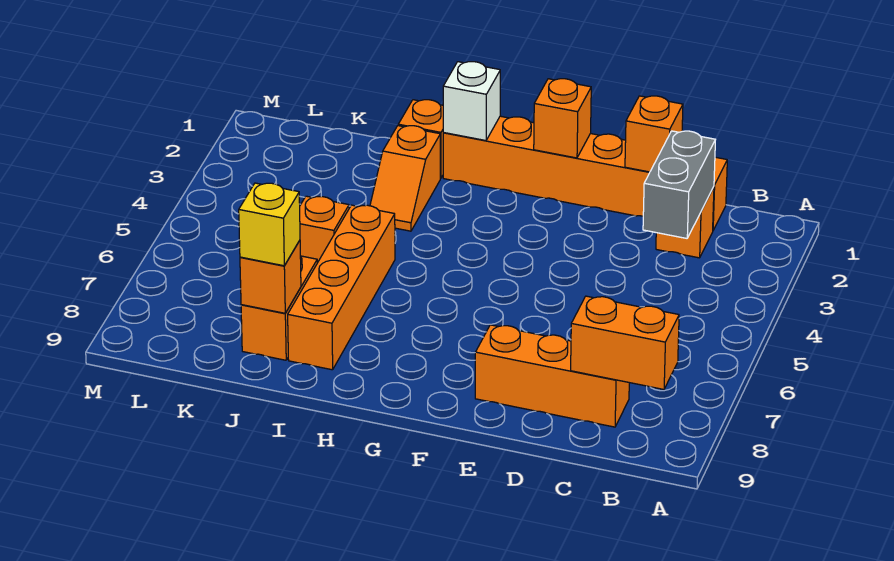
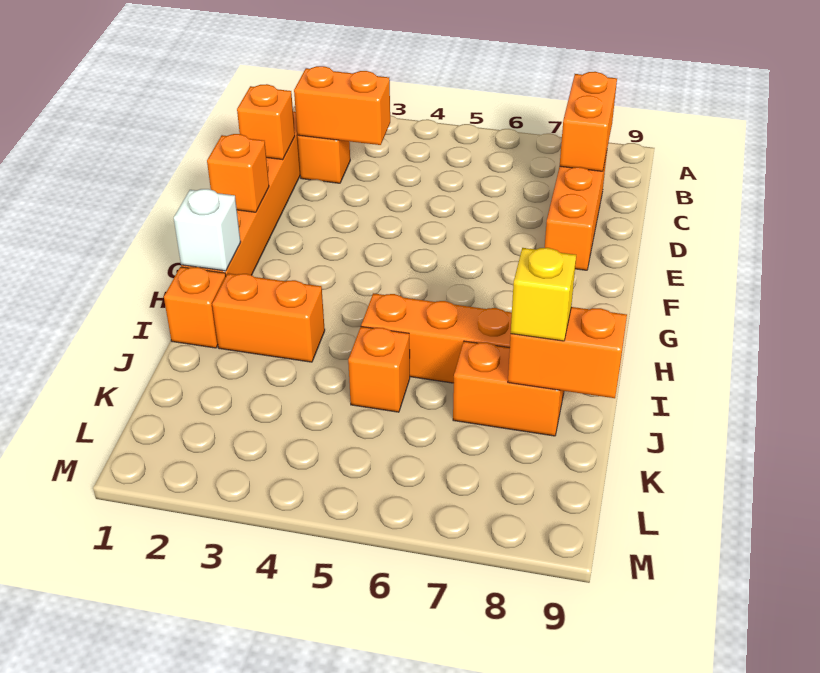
grey 1x2 brick [643,131,715,238] -> orange 1x2 brick [294,66,390,145]
orange 1x2 slope [370,126,440,231] -> orange 1x2 brick [212,273,325,362]
orange 1x1 brick [240,241,301,313] -> orange 1x2 brick [508,307,627,398]

